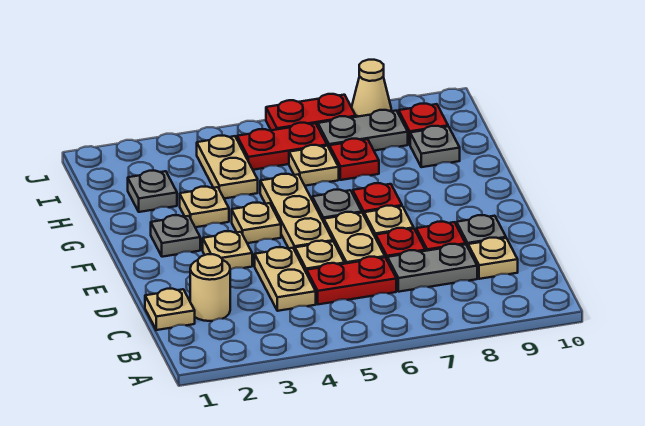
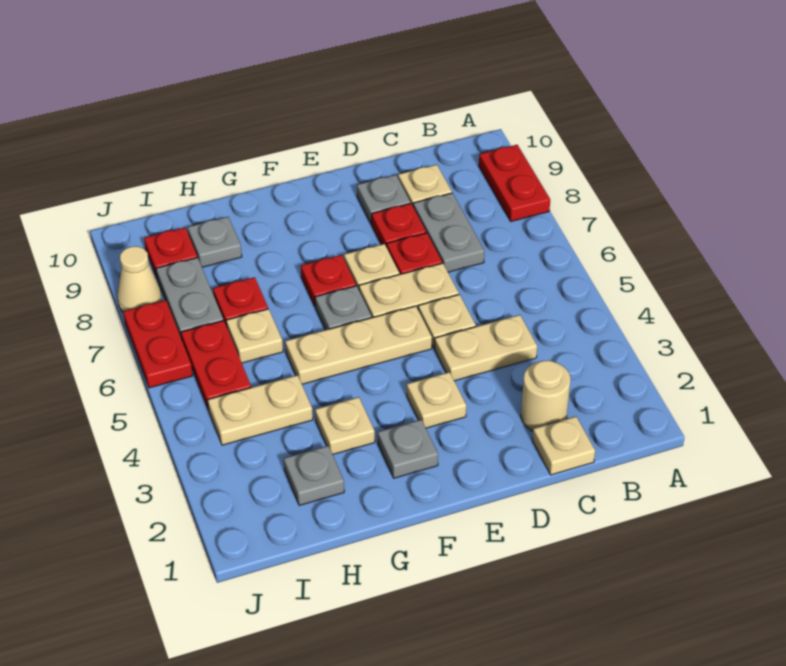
red 1x2 plate [307,257,396,304] -> red 1x2 plate moved to [479,145,550,221]
tan 1x1 plate [232,203,281,243] -> none

